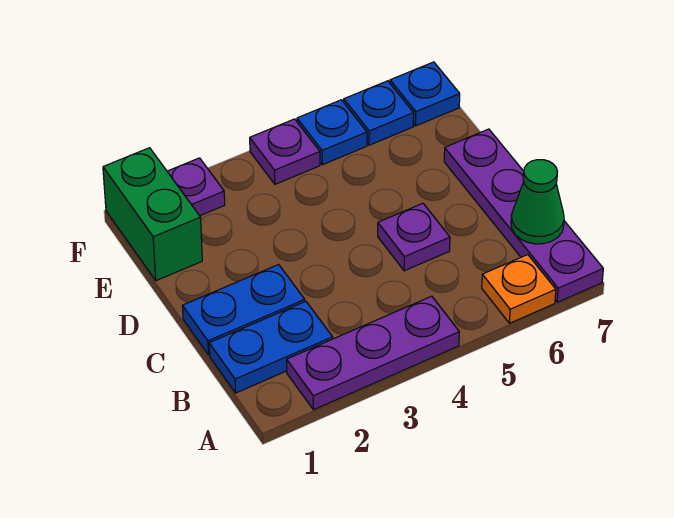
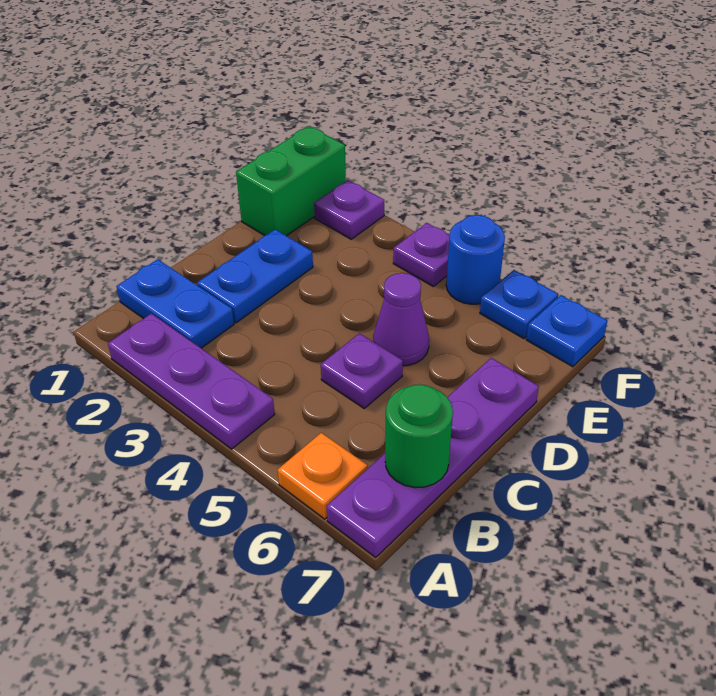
green 1x1 cone [511,160,564,244] -> green 1x1 round brick [385,384,453,488]
blue 1x2 plate [182,265,305,355] -> blue 1x2 plate turned to [197,229,313,323]
none -> purple 1x1 cone [373,273,429,366]
blue 1x1 plate [297,100,367,165] -> blue 1x1 round brick [446,215,505,304]

